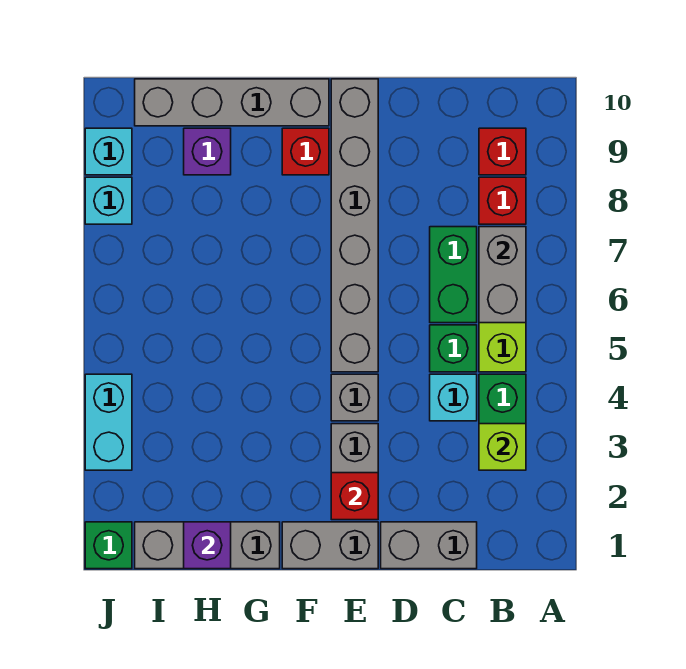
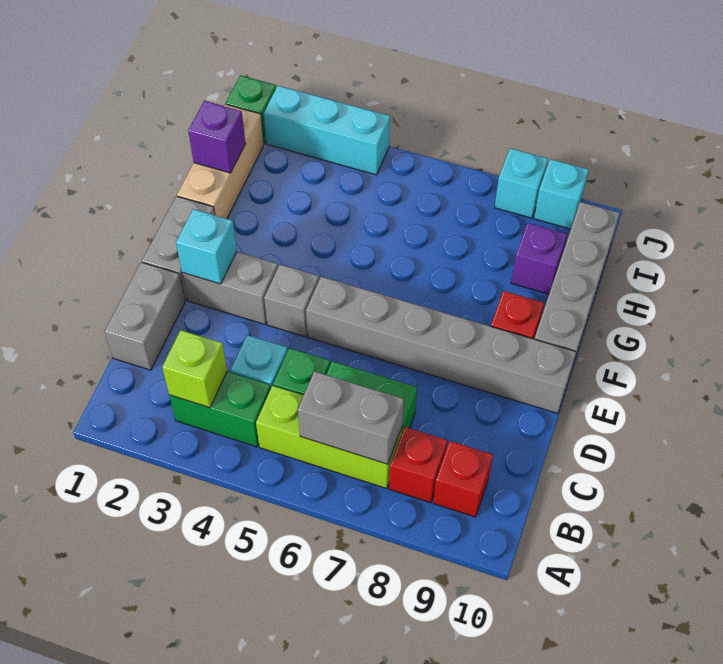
red 1x1 brick [331,473,378,520] -> cyan 1x1 brick [176,209,237,284]
grey 1x3 brick [135,522,280,569] -> tan 1x3 brick [177,104,264,219]
cyan 1x2 brick [85,374,132,470] -> cyan 1x3 brick [264,86,390,175]

